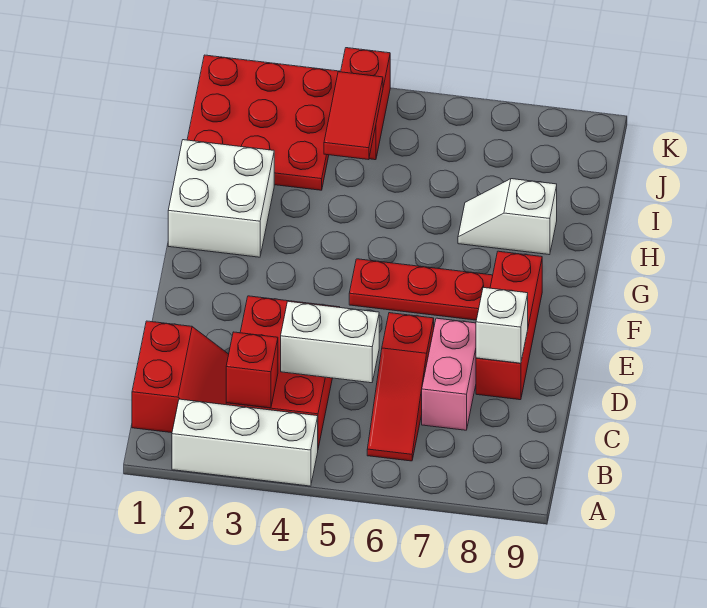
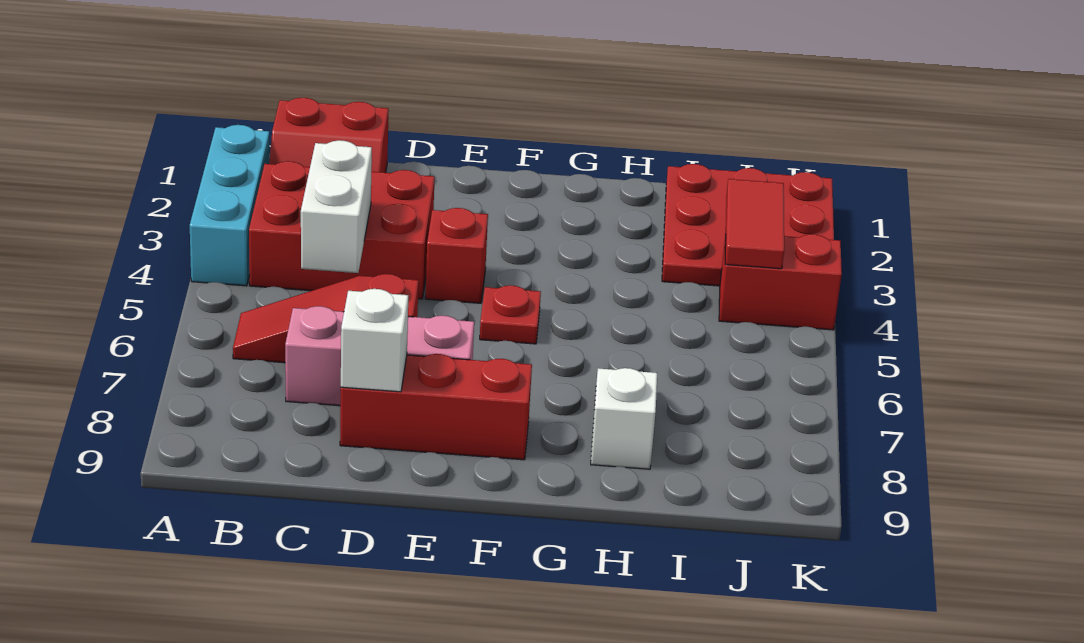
white 1x3 brick [172,399,318,486] -> cyan 1x3 brick [190,125,270,286]
red 1x1 brick [226,332,278,408] -> red 1x1 brick moved to [425,208,488,303]
pink 1x2 brick [422,318,476,430] -> pink 1x3 brick [285,306,474,406]
red 1x3 plate [349,259,493,320] -> red 1x1 plate [480,285,541,344]
white 2x2 brick [168,140,274,257] -> none
red 1x2 tile [324,72,383,160] -> red 1x2 tile turned to [725,179,784,269]

